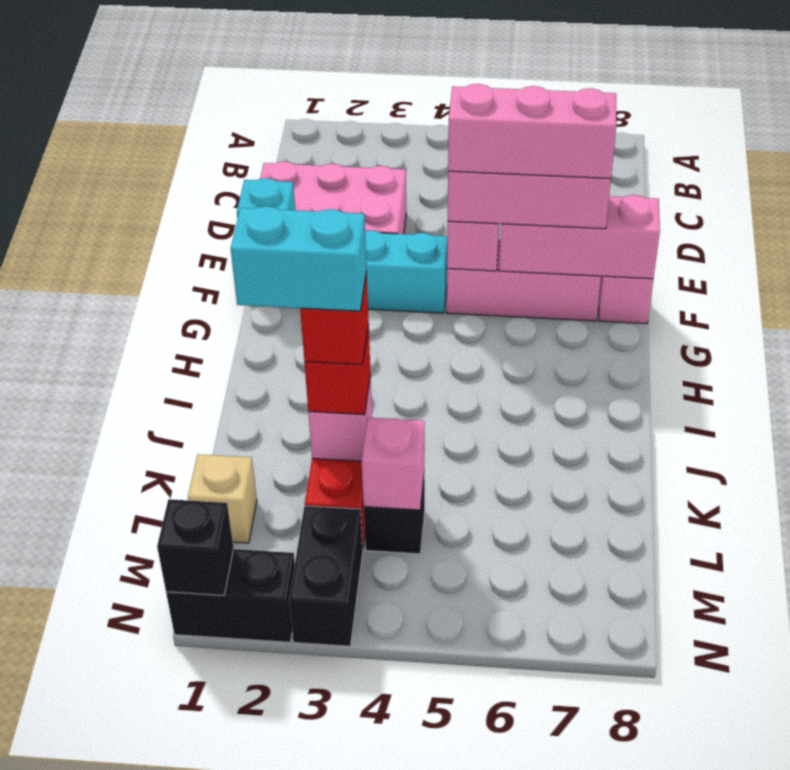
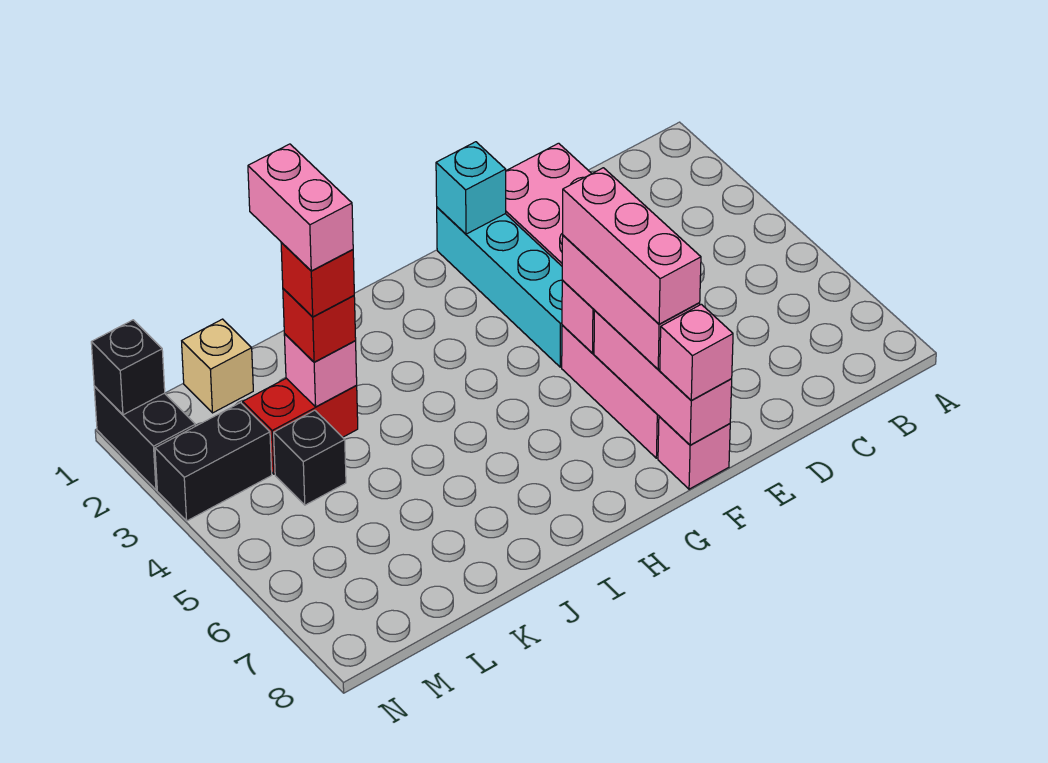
cyan 1x2 brick [231,206,367,311] -> pink 1x2 brick [248,144,353,271]
pink 1x1 brick [362,418,424,510] -> pink 1x1 brick moved to [660,304,733,400]

